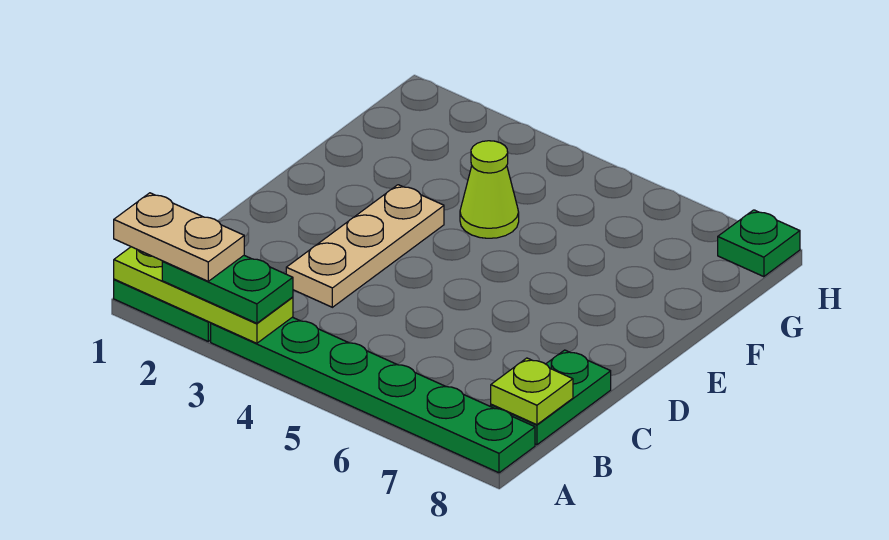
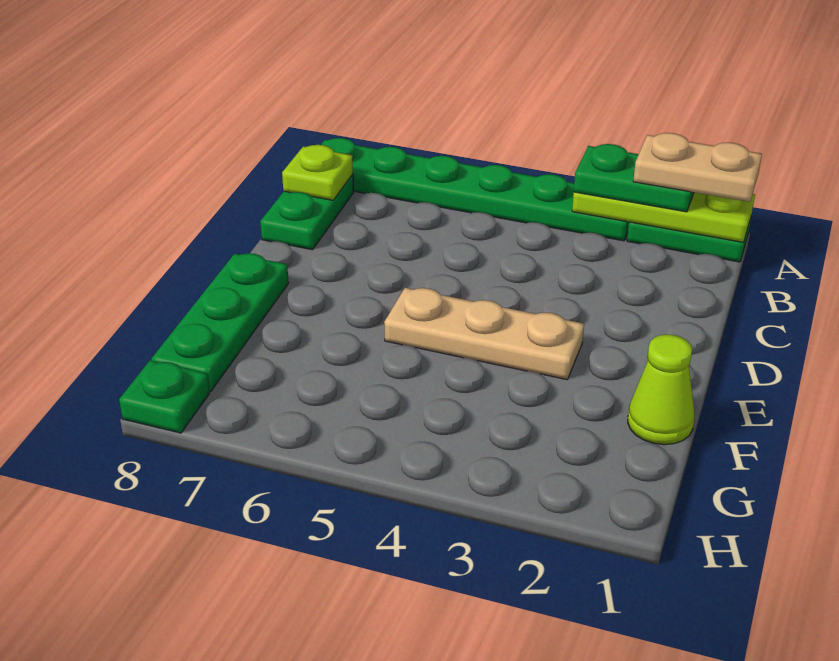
tan 1x3 plate [286,185,444,307] -> tan 1x3 plate turned to [384,288,584,380]
none -> green 1x3 plate [151,253,289,391]
lime 1x1 cone [460,141,519,238] -> lime 1x1 cone moved to [628,334,694,445]

